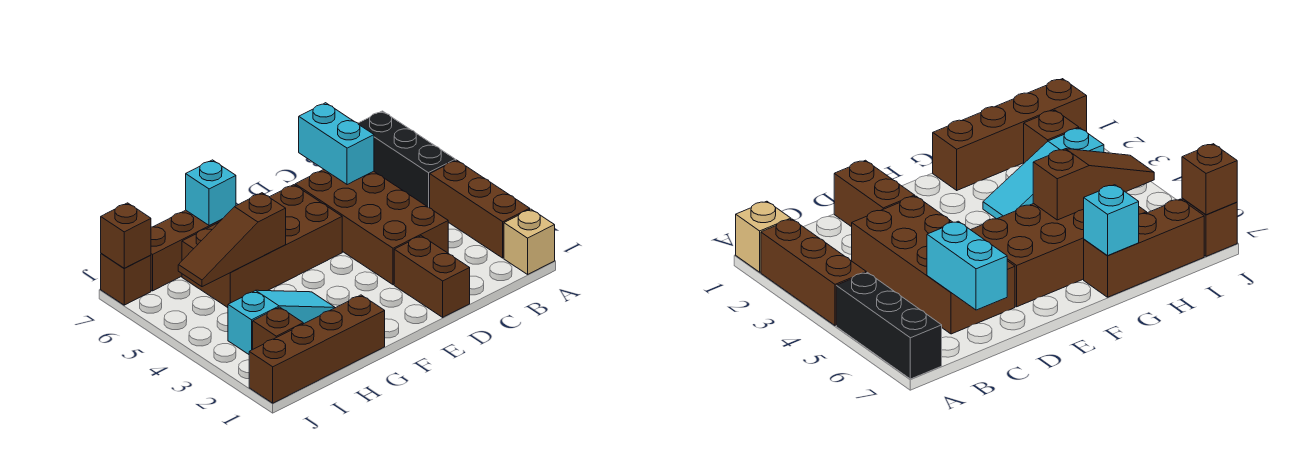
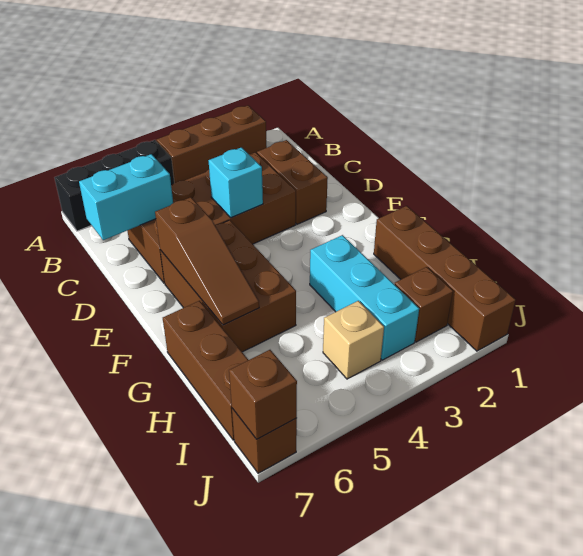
tan 1x1 brick [504,209,555,274] -> tan 1x1 brick moved to [323,301,384,379]
brown 1x2 brick [394,236,470,317] -> brown 1x2 brick turned to [257,140,328,224]
brown 2x4 brick [182,185,342,308] -> brown 2x3 brick [160,220,296,352]
cyan 1x3 slope [228,290,335,354] -> cyan 1x3 brick [310,235,419,360]
brown 1x3 slope [178,193,286,287] -> brown 1x3 slope moved to [155,197,259,325]
cyan 1x1 brick [186,160,236,226] -> cyan 1x1 brick moved to [209,147,263,218]

